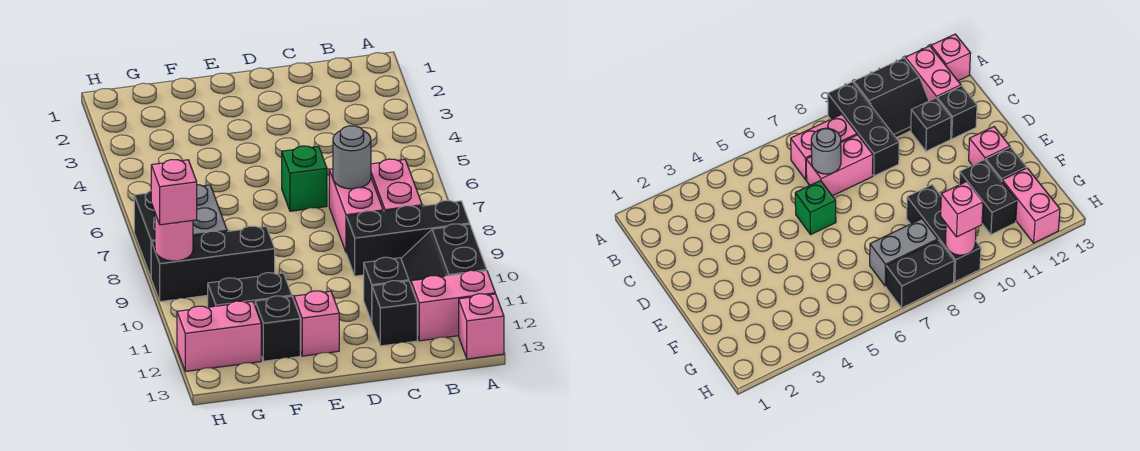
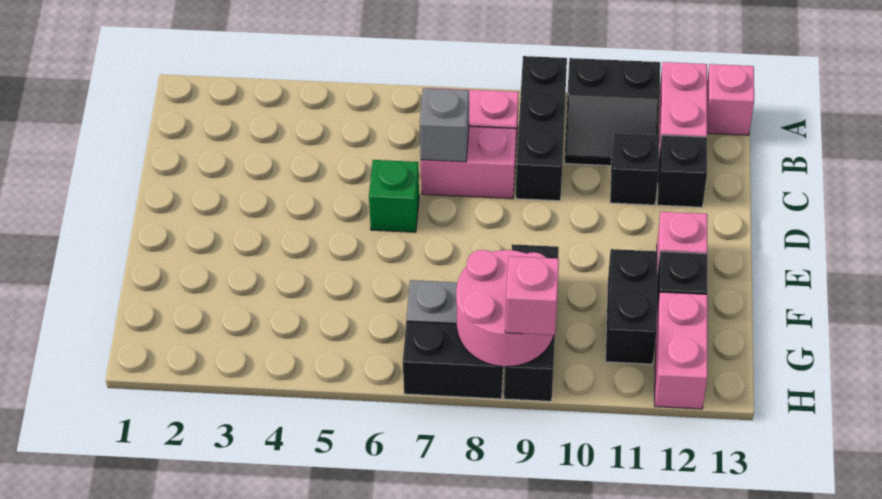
grey 1x1 round brick [333,126,371,189] -> grey 1x1 brick [420,88,469,162]
pink 1x1 round brick [155,214,193,261] -> pink 2x2 round brick [456,250,554,367]

